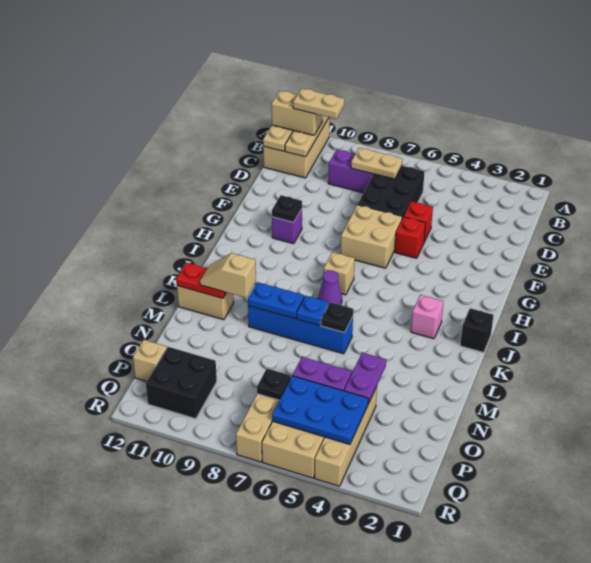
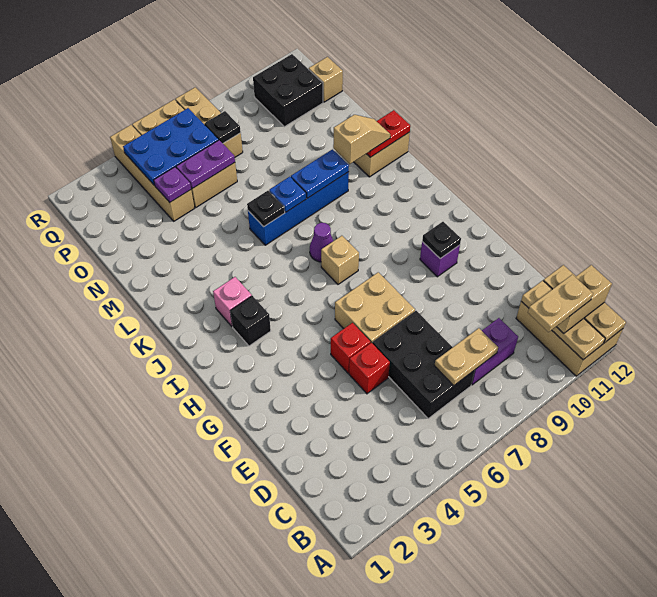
black 1x1 brick [460,308,494,353] -> black 1x1 brick moved to [230,296,271,346]
purple 1x2 plate [344,353,386,404] -> purple 1x1 plate [154,167,191,202]

